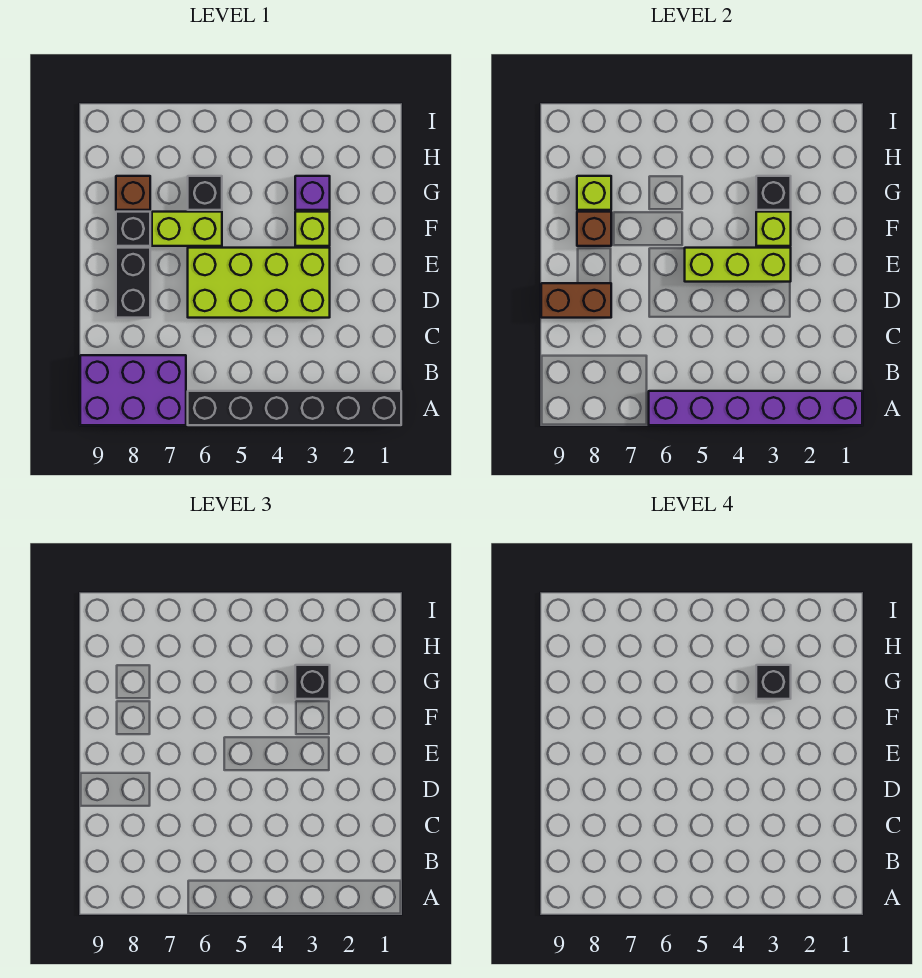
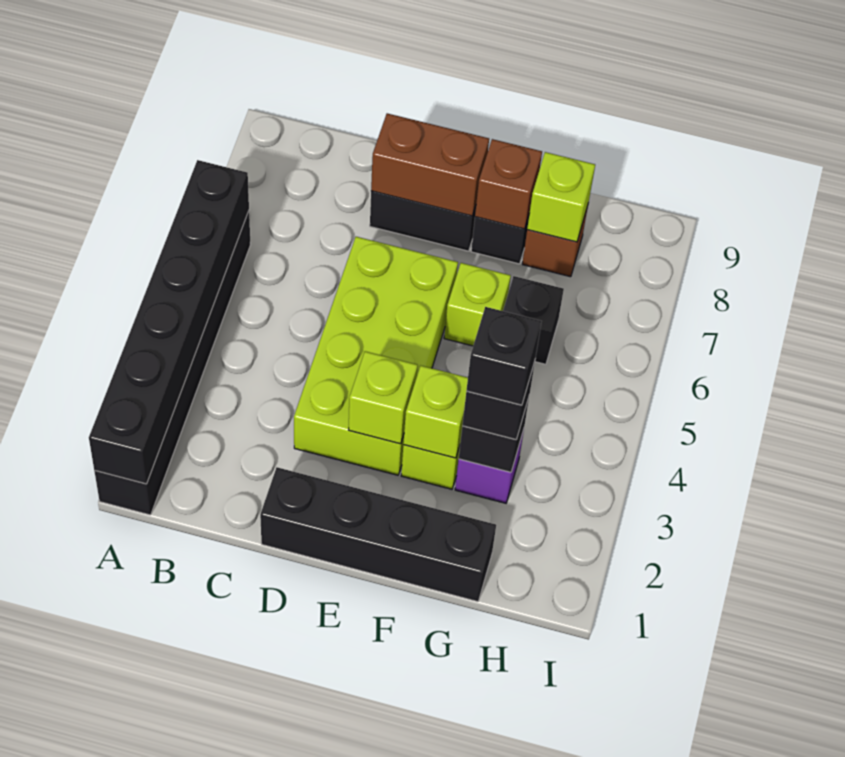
purple 1x6 brick [649,391,862,425] -> black 1x6 brick [89,160,249,484]
purple 2x3 brick [80,355,186,425] -> none
none -> black 1x4 brick [260,467,496,602]
brown 1x2 brick [541,283,611,318] -> brown 1x2 brick turned to [371,113,489,216]
lime 1x3 brick [685,248,791,282] -> lime 1x1 brick [349,351,418,444]
lime 1x2 brick [152,212,222,246] -> lime 1x1 brick [444,263,511,346]

